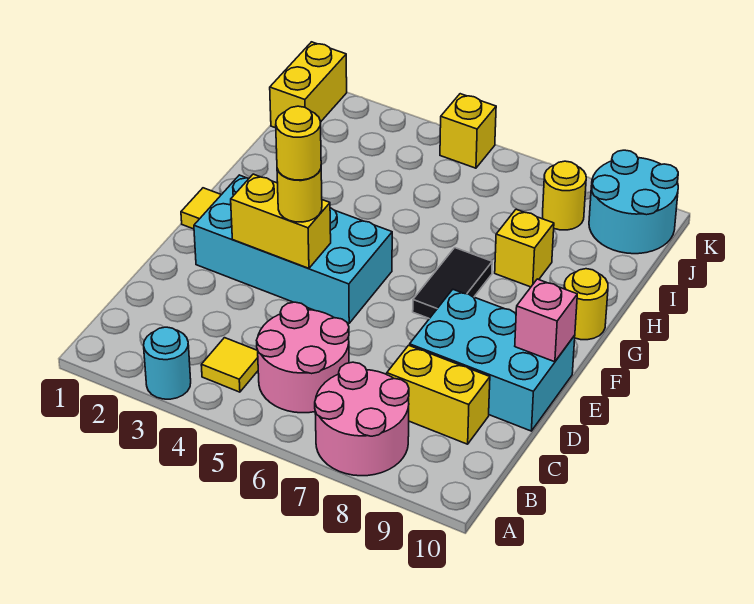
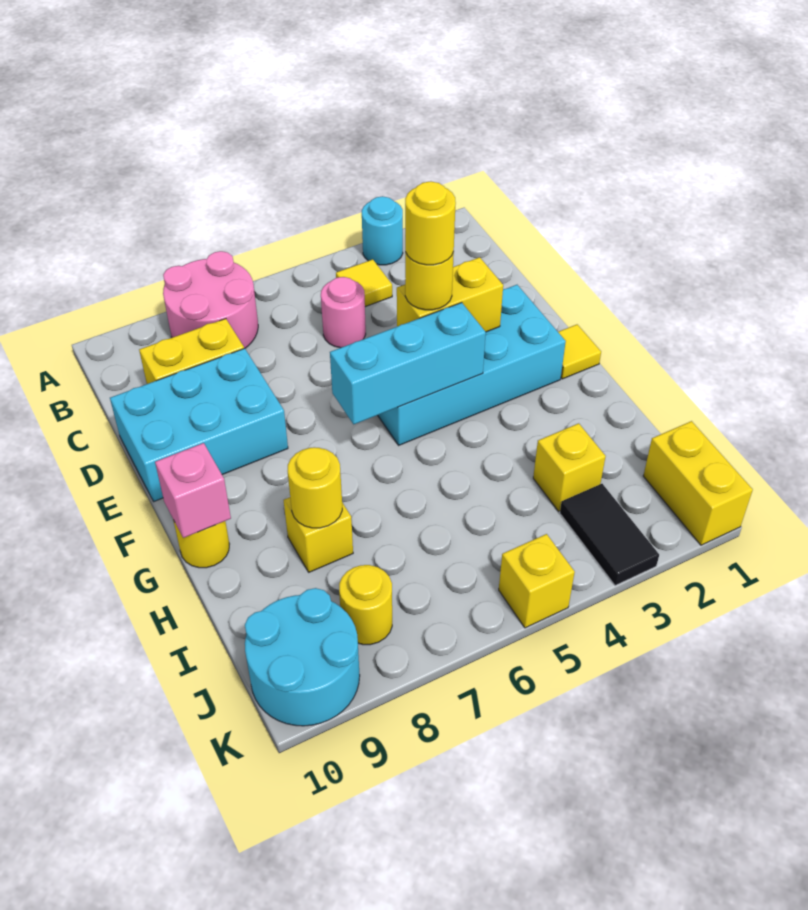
pink 2x2 round brick [257,302,349,413] -> pink 1x1 round brick [321,277,366,348]
pink 1x1 brick [515,279,577,362] -> pink 1x1 brick moved to [155,443,231,538]
none -> cyan 1x3 brick [330,303,486,424]
black 1x2 tile [413,248,492,319] -> black 1x2 tile moved to [560,484,659,586]
none -> yellow 1x1 round brick [288,447,342,528]
none -> yellow 1x1 brick [533,423,606,511]

